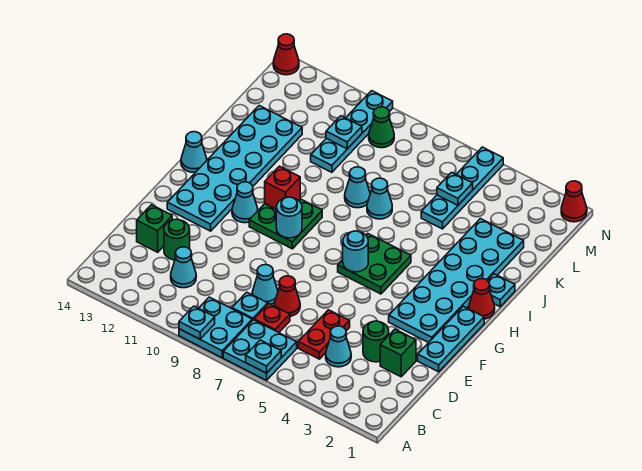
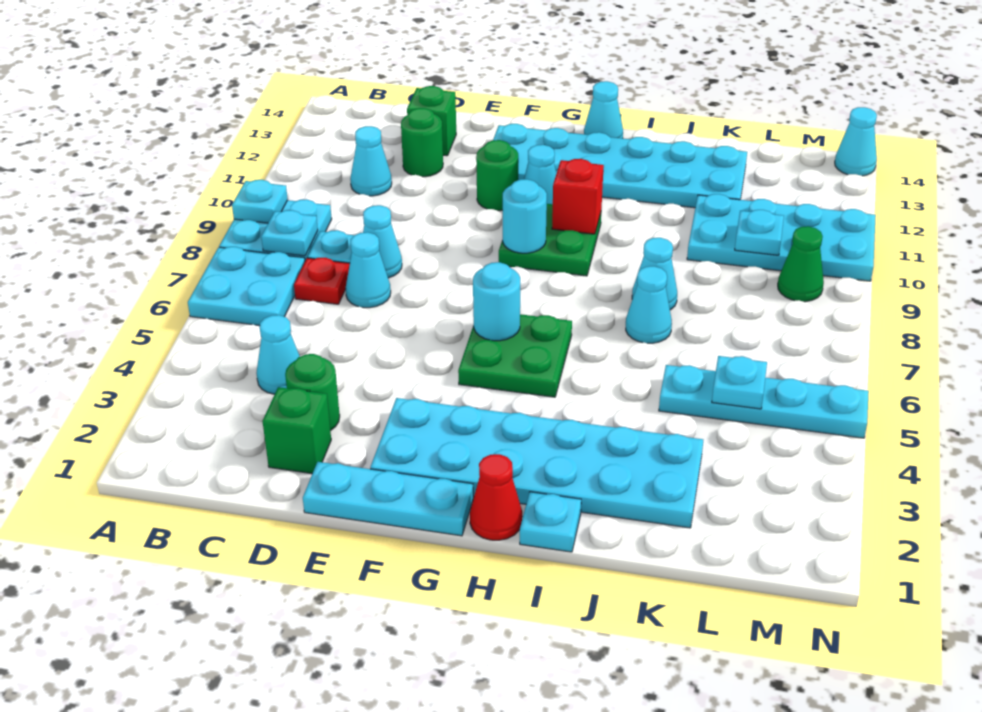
cyan 1x1 plate [246,340,281,373] -> cyan 1x1 plate moved to [261,210,318,256]
red 1x2 plate [298,310,350,359] -> none
red 1x1 cone [275,276,300,316] -> cyan 1x1 cone [346,232,391,308]
none -> green 1x1 round brick [476,140,518,211]
cyan 1x4 plate [311,91,393,172] -> cyan 2x4 plate [687,194,876,281]
red 1x1 cone [561,181,587,222] -> none
red 1x1 cone [273,34,299,75] -> cyan 1x1 cone [835,107,877,176]

